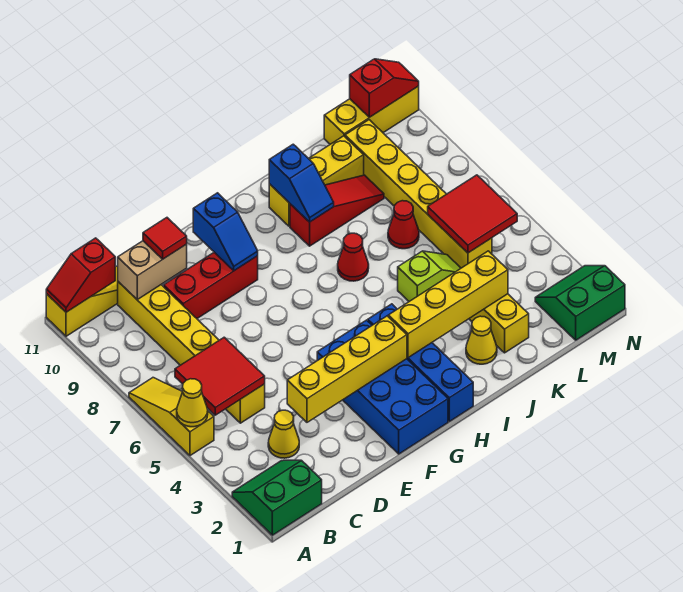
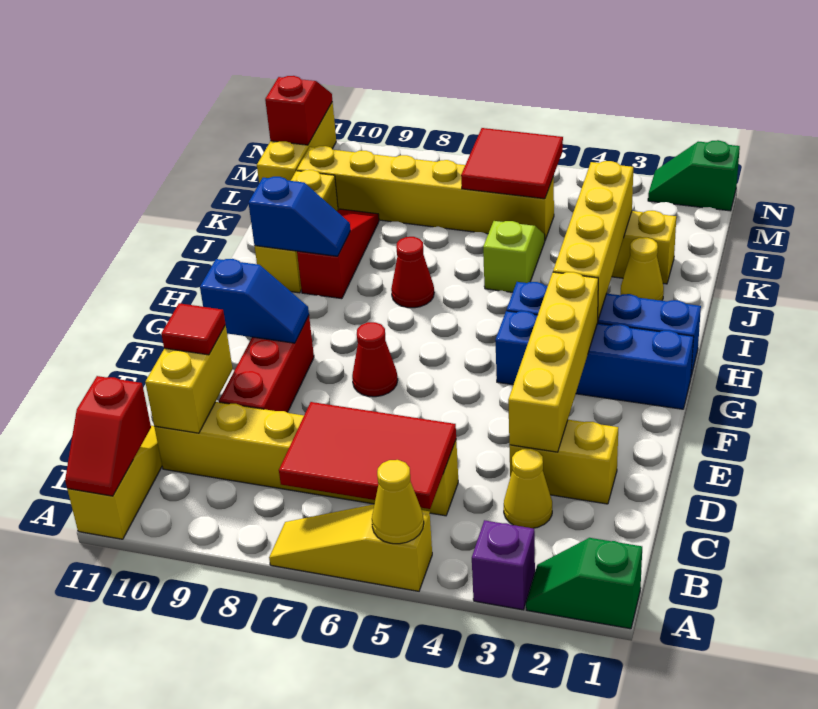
green 2x2 slope [232,460,322,535] -> green 1x2 slope [526,538,642,629]
none -> purple 1x1 brick [472,520,535,610]
red 2x2 tile [175,337,265,415] -> red 2x3 tile [279,402,456,509]
tan 1x2 brick [118,241,187,299] -> yellow 1x2 brick [145,325,233,433]
none -> yellow 1x2 brick [509,420,618,504]
blue 2x4 brick [317,320,448,454] -> blue 1x4 brick [495,311,694,409]
red 1x1 cone [388,201,419,249] -> red 1x1 cone moved to [352,322,398,397]
green 2x2 slope [535,266,625,340] -> green 1x2 slope [648,140,740,211]

